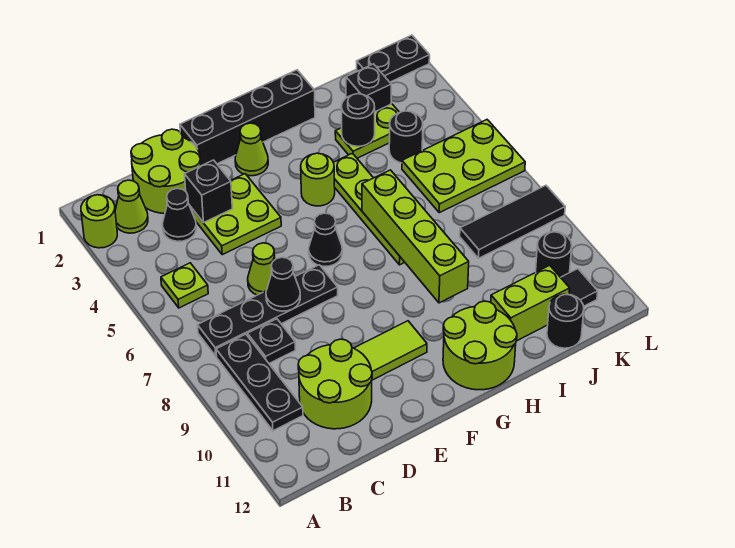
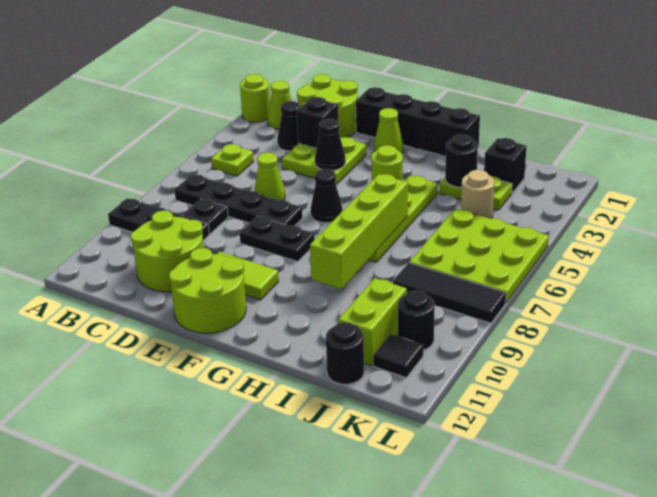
black 1x3 plate [216,334,303,431] -> black 1x3 plate turned to [108,198,210,240]
black 1x1 cone [266,257,300,311] -> black 1x1 cone moved to [315,119,345,171]
lime 2x2 round brick [443,301,517,390] -> lime 2x2 round brick moved to [169,248,246,333]
lime 1x2 brick [491,265,570,341] -> lime 1x2 brick turned to [338,278,407,366]
black 1x1 round brick [389,111,423,163] -> tan 1x1 round brick [461,170,494,219]
lime 2x3 plate [402,120,525,213] -> lime 3x3 plate [409,209,549,302]
black 1x2 plate [357,35,430,82] -> black 1x2 plate moved to [240,216,315,262]

